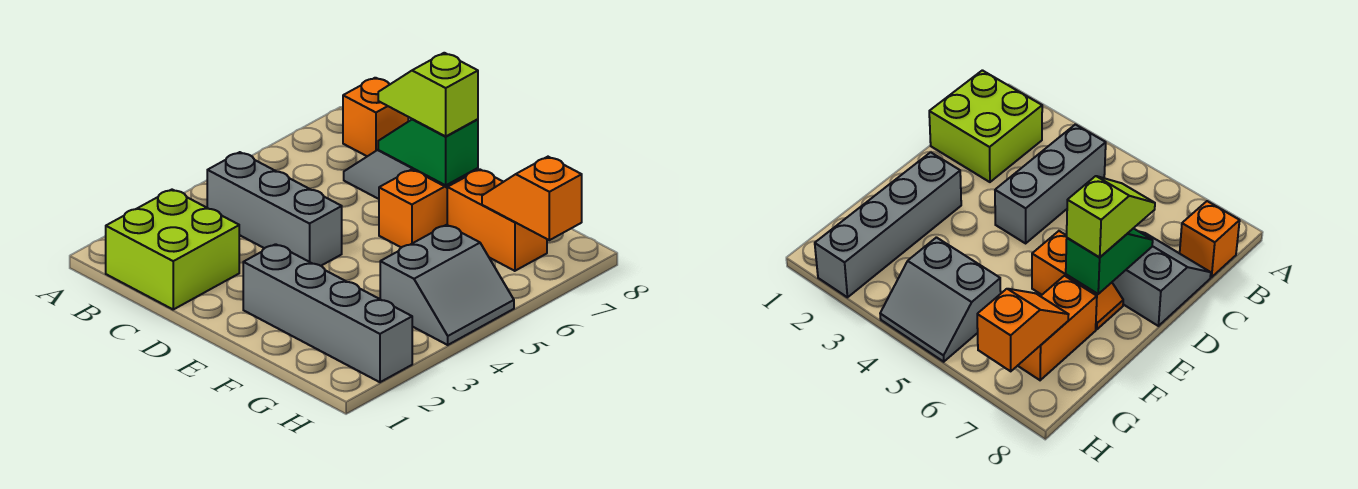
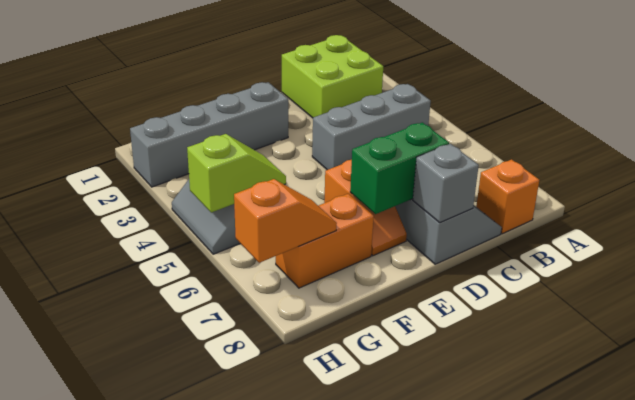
green 1x2 slope [378,119,478,185] -> green 1x2 brick [350,122,449,214]
lime 1x2 slope [378,53,478,136] -> lime 1x2 slope moved to [187,134,286,213]
none -> grey 1x1 brick [413,144,479,222]

